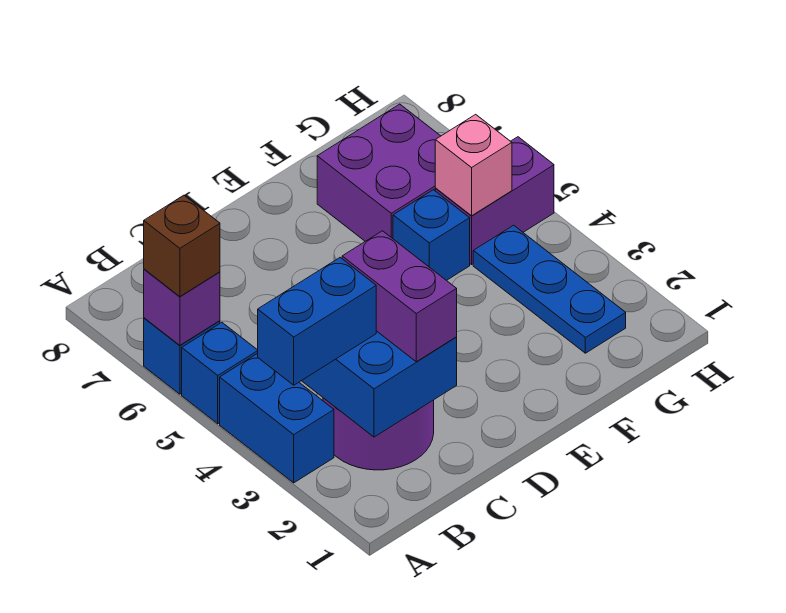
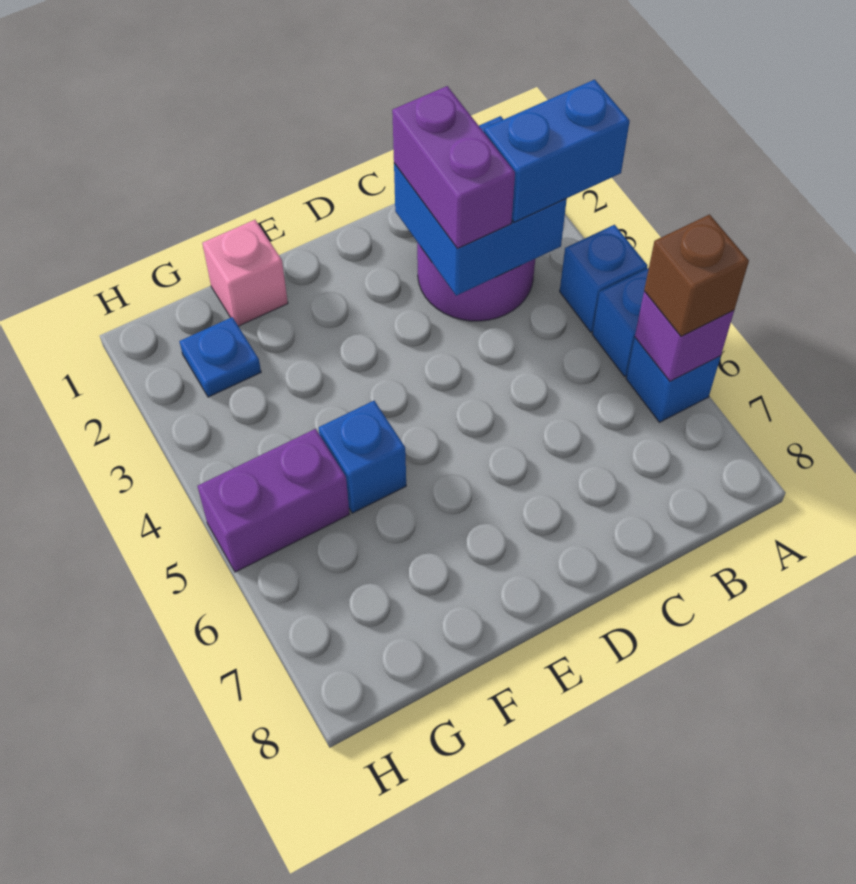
blue 1x2 brick [220,353,334,483] -> blue 1x1 brick [560,225,647,332]
purple 2x2 brick [317,104,440,241] -> none
blue 1x3 plate [473,225,626,353] -> blue 1x1 plate [179,317,261,397]
pink 1x1 brick [435,114,512,216] -> pink 1x1 brick moved to [202,220,288,326]

